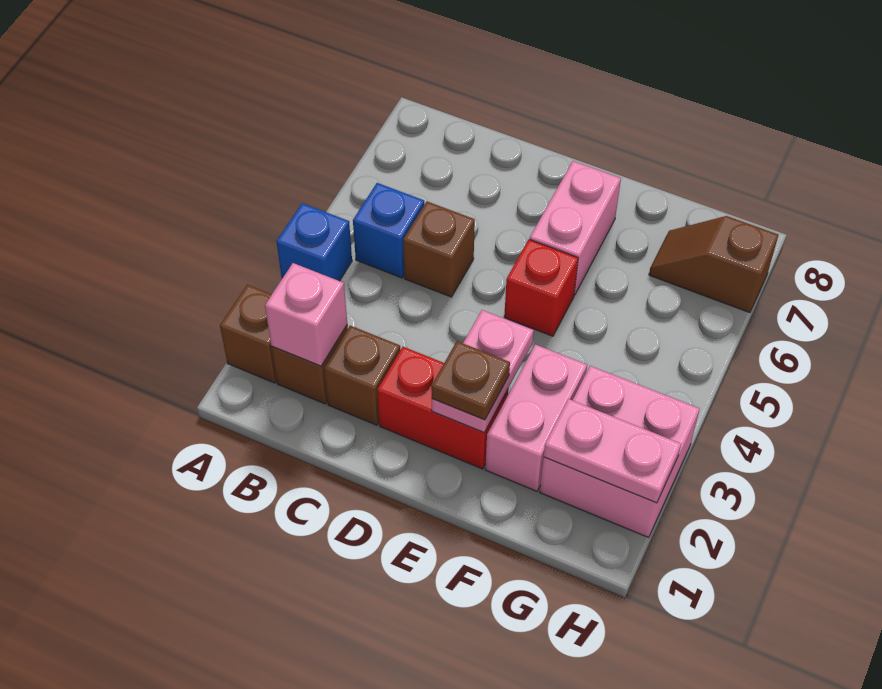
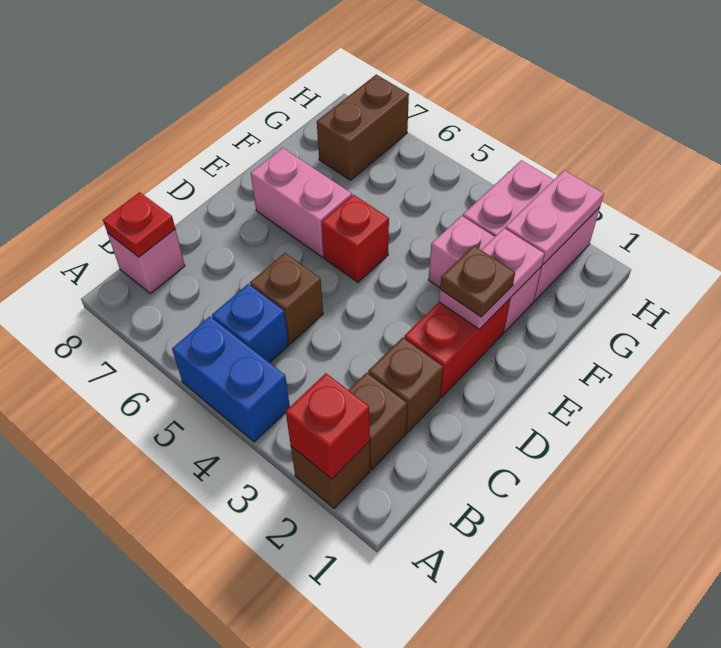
none -> red 1x1 brick [286,373,370,479]
blue 1x1 brick [276,203,352,281] -> blue 1x2 brick [172,317,290,442]
pink 1x1 brick [265,263,347,366] -> pink 1x1 brick moved to [107,229,185,294]
none -> red 1x1 plate [103,192,175,257]
pink 1x2 plate [432,310,534,433] -> pink 1x2 plate turned to [439,228,545,329]
brown 1x2 slope [649,216,778,313] -> brown 1x2 brick [317,75,409,180]

